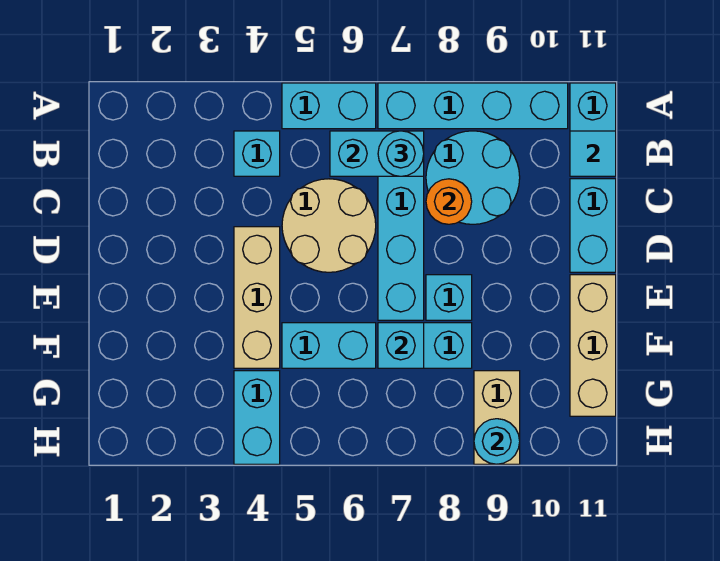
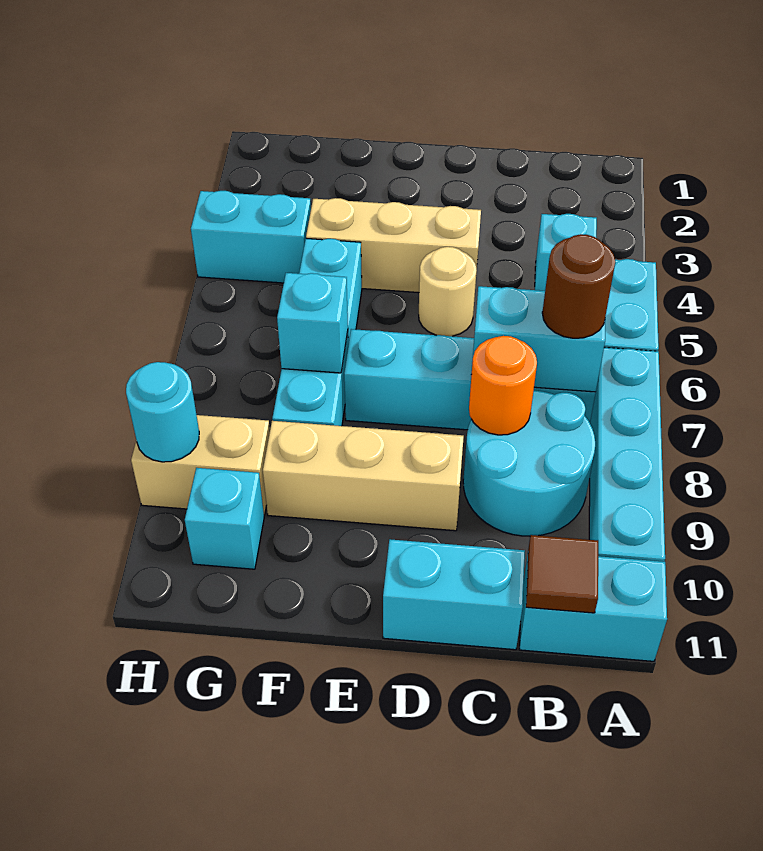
cyan 1x2 brick [330,131,424,176] -> cyan 1x2 brick turned to [473,286,605,392]
cyan 1x1 round brick [378,131,424,176] -> brown 1x1 round brick [542,234,615,338]
cyan 1x1 tile [570,131,616,176] -> brown 1x1 tile [526,535,598,613]
tan 2x2 round brick [282,179,376,272] -> tan 1x1 round brick [419,247,477,336]
cyan 1x1 brick [426,275,472,320] -> cyan 1x1 brick moved to [185,468,264,569]
tan 1x3 brick [570,275,616,416] -> tan 1x3 brick moved to [263,421,464,531]

